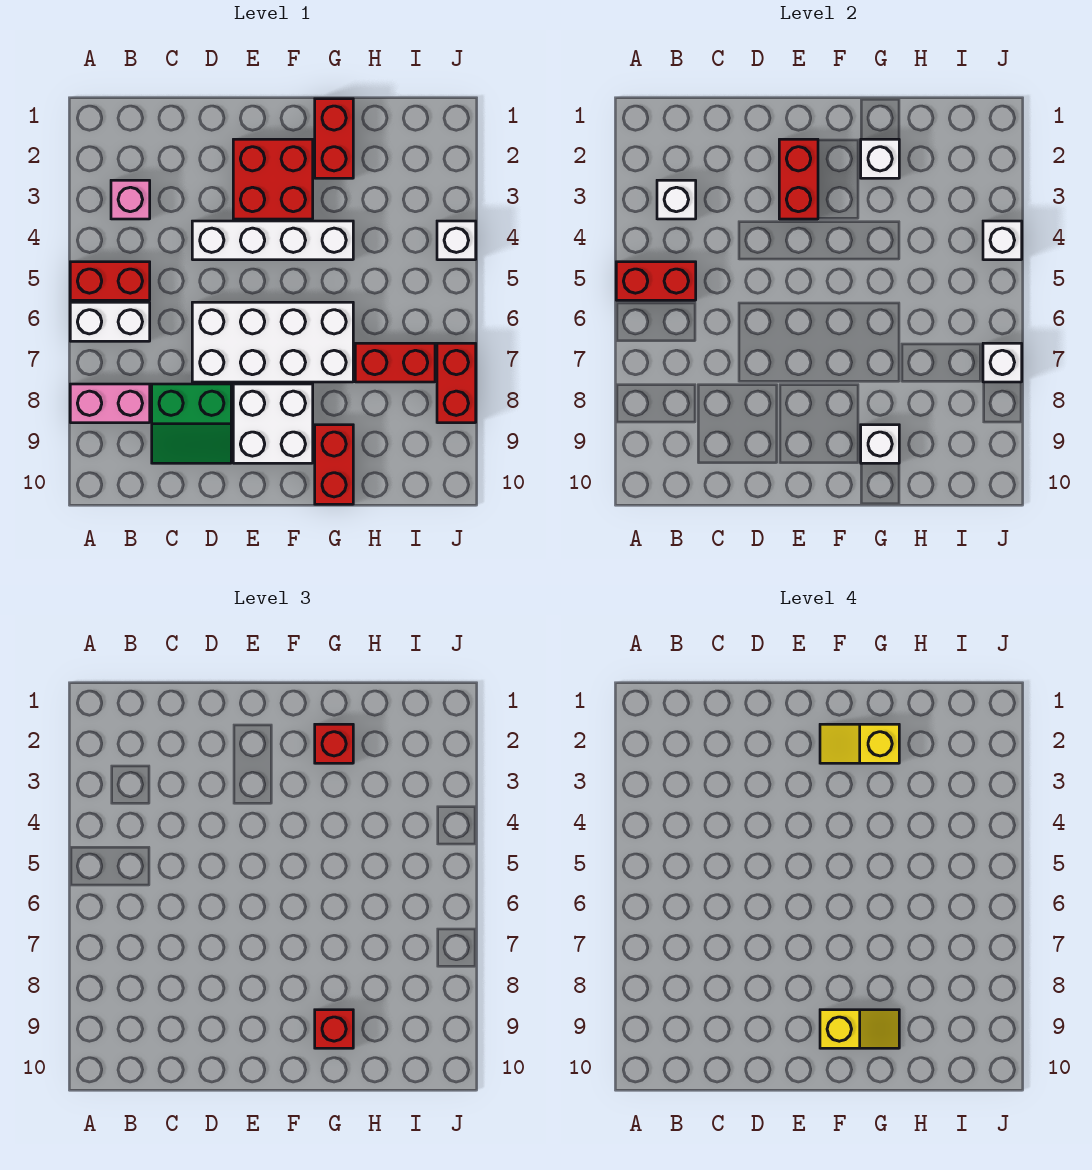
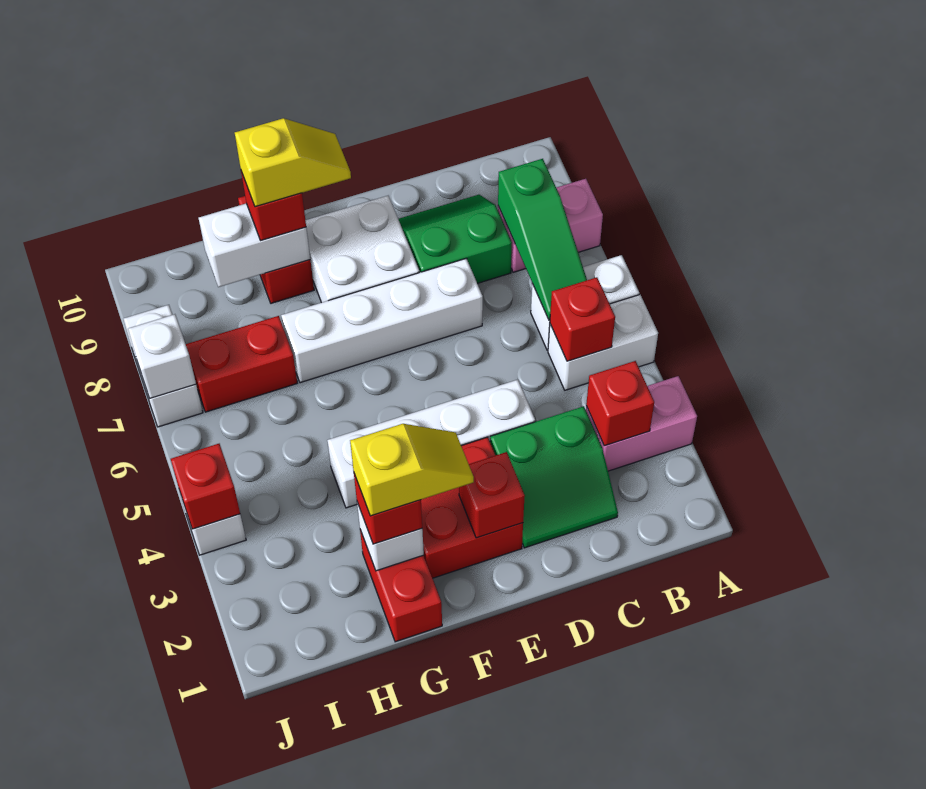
red 1x2 brick [70,262,150,300] -> white 1x2 brick [548,295,658,390]
red 1x2 brick [616,262,696,300] -> red 1x1 brick [550,277,615,361]
pink 1x1 brick [111,180,150,219] -> pink 1x2 brick [586,376,697,471]
white 1x1 brick [657,180,696,219] -> red 1x1 brick [586,361,654,446]
none -> green 1x3 slope [498,159,587,320]
none -> green 2x2 slope [490,406,618,548]
white 2x4 brick [192,302,353,382] -> white 1x4 brick [281,258,483,383]
red 1x2 brick [779,139,818,219] -> red 1x1 brick [459,452,525,538]
yellow 1x2 slope [820,1010,899,1048] -> yellow 1x2 slope turned to [235,118,351,207]
white 1x1 brick [861,425,899,463] -> white 1x2 brick [199,203,310,287]
white 1x1 brick [983,221,1022,260] -> red 1x1 brick [171,444,240,529]
red 1x2 brick [437,343,476,423] -> white 1x2 brick [124,305,203,427]

